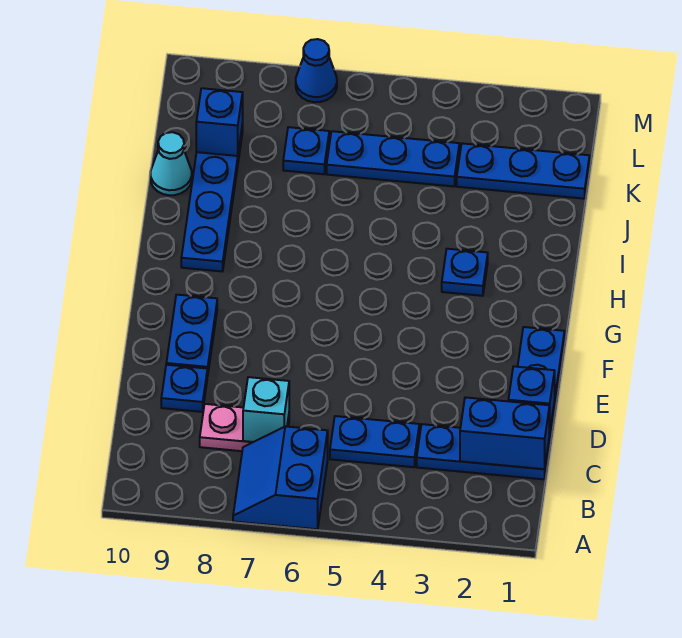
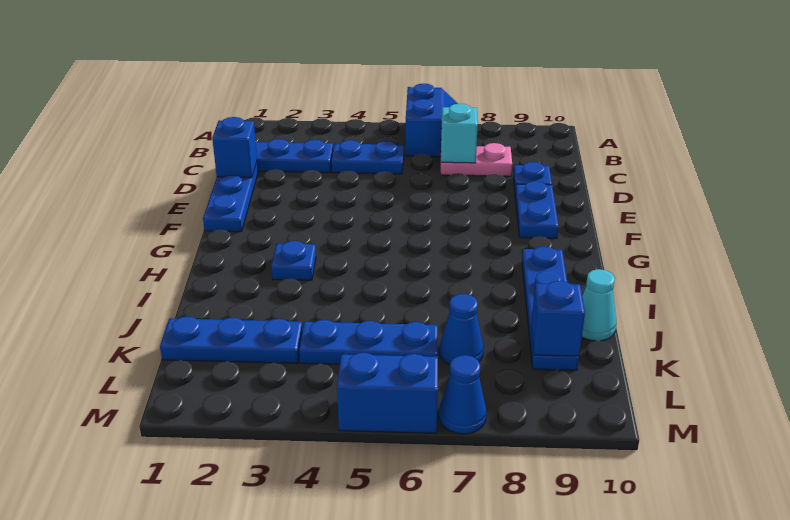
blue 1x2 brick [460,397,549,469] -> blue 1x2 brick moved to [337,353,438,433]
blue 1x1 plate [283,127,329,174] -> blue 1x1 cone [439,294,483,365]

